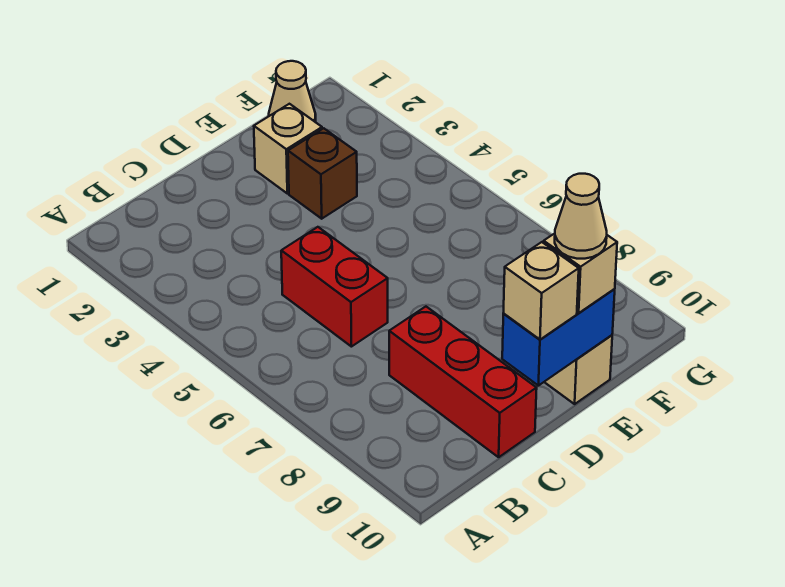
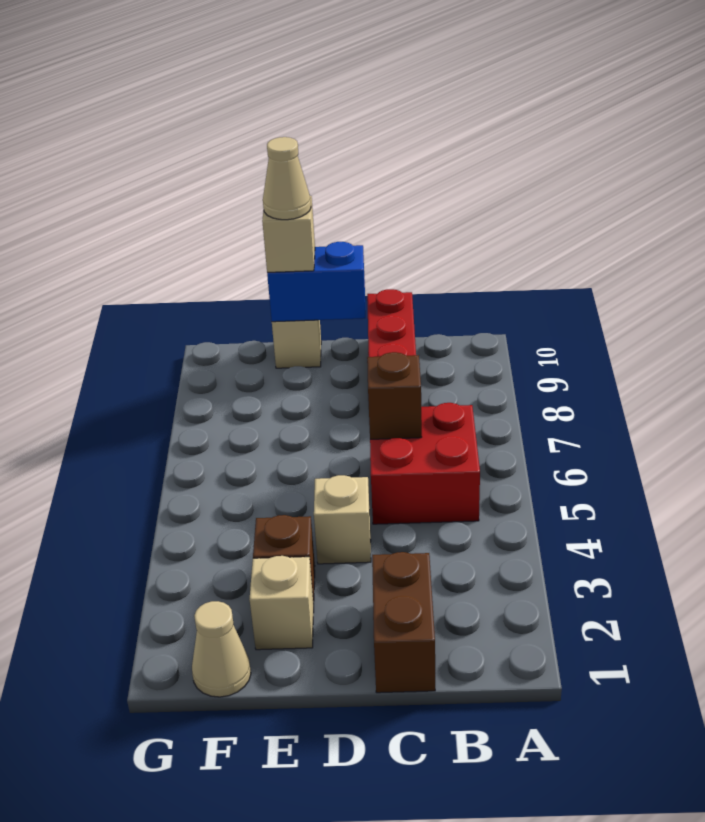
none -> brown 1x2 brick [372,552,435,693]
red 1x2 brick [281,227,388,347] -> red 2x2 brick [370,403,480,524]
none -> brown 1x1 brick [367,352,422,439]
tan 1x1 brick [504,242,579,339] -> tan 1x1 brick moved to [314,475,371,564]

